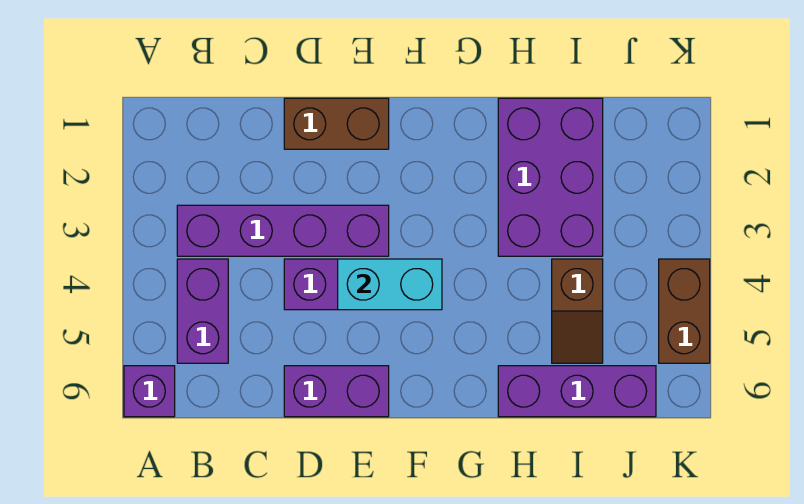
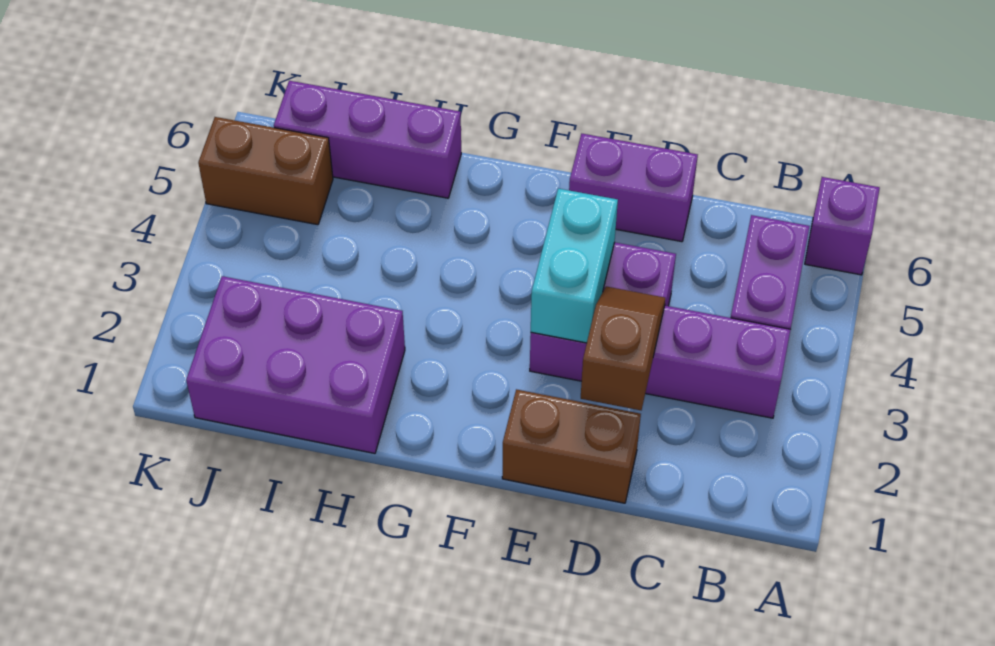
cyan 1x2 brick [338,259,442,310] -> cyan 1x2 brick turned to [531,189,618,343]
purple 2x3 brick [498,98,603,256] -> purple 2x3 brick turned to [186,276,405,453]
brown 1x2 slope [552,259,603,363] -> brown 1x2 slope moved to [581,286,665,410]
brown 1x2 brick [659,259,710,363] -> brown 1x2 brick turned to [198,117,333,225]

